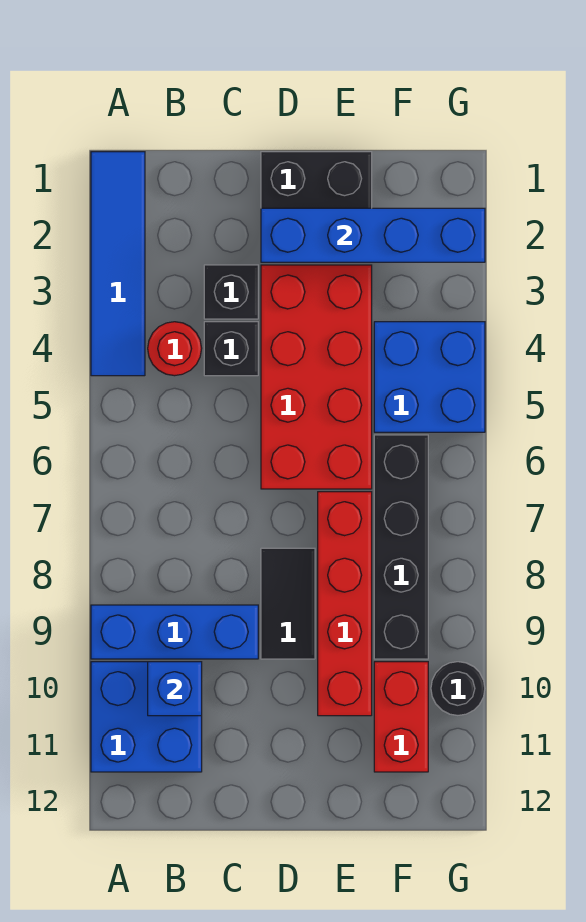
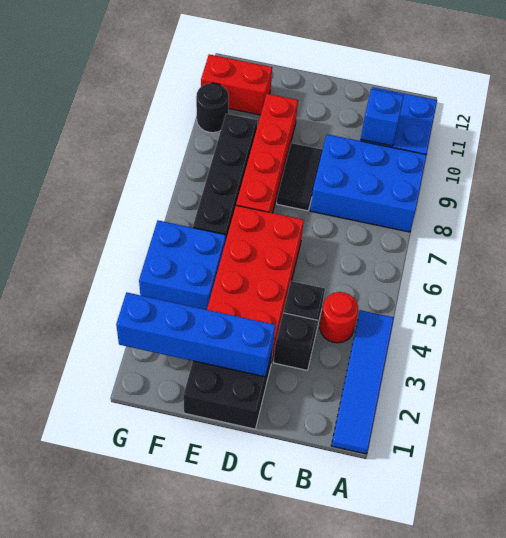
blue 1x3 brick [91,605,258,659] -> blue 2x3 brick [310,134,427,232]
red 1x2 brick [374,662,428,772] -> red 1x2 brick turned to [201,54,272,115]

